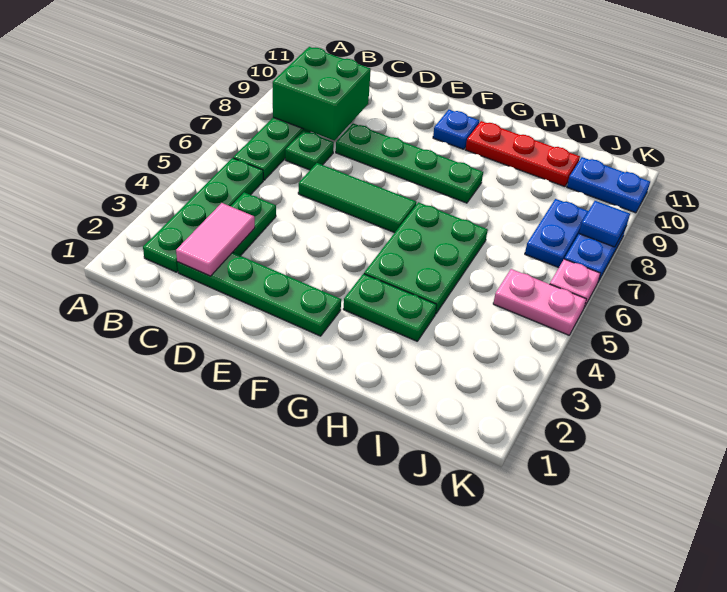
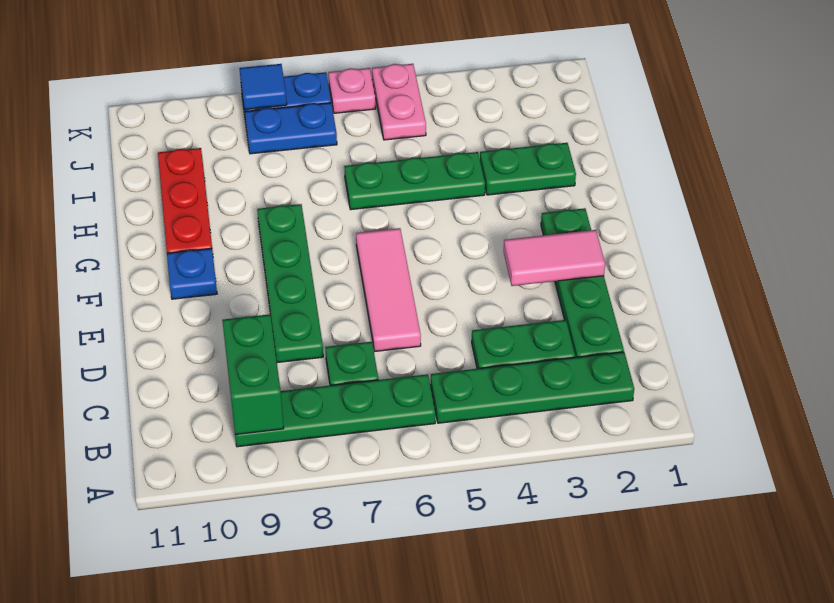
green 2x2 brick [273,47,371,141] -> green 1x2 brick [222,314,284,435]
pink 1x2 tile [176,203,255,276] -> pink 1x2 tile moved to [504,230,605,286]
green 1x3 tile [298,163,417,233] -> pink 1x3 tile [356,228,421,351]
green 1x2 plate [343,274,437,341] -> green 1x2 plate turned to [480,143,576,195]
green 2x3 plate [364,202,488,314] -> green 1x3 plate [344,152,485,210]
blue 1x2 plate [567,157,650,213] -> none

